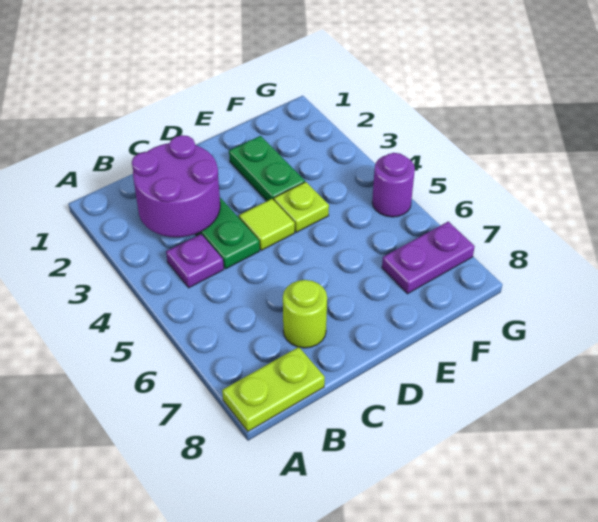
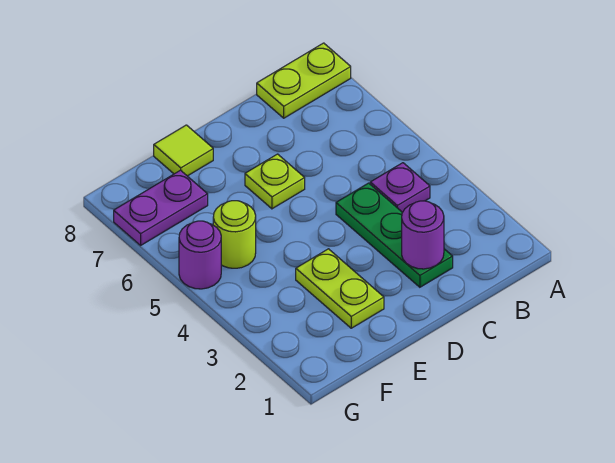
purple 2x2 round brick [132,135,220,237] -> purple 1x1 round brick [402,201,444,269]
lime 1x1 round brick [283,280,327,348] -> lime 1x1 round brick moved to [213,201,256,268]
lime 1x1 tile [239,199,295,250] -> lime 1x1 tile moved to [154,125,213,176]
green 1x2 plate [229,136,305,201] -> lime 1x2 plate [296,249,384,328]
lime 1x1 plate [274,182,329,232] -> lime 1x1 plate moved to [245,154,305,209]

